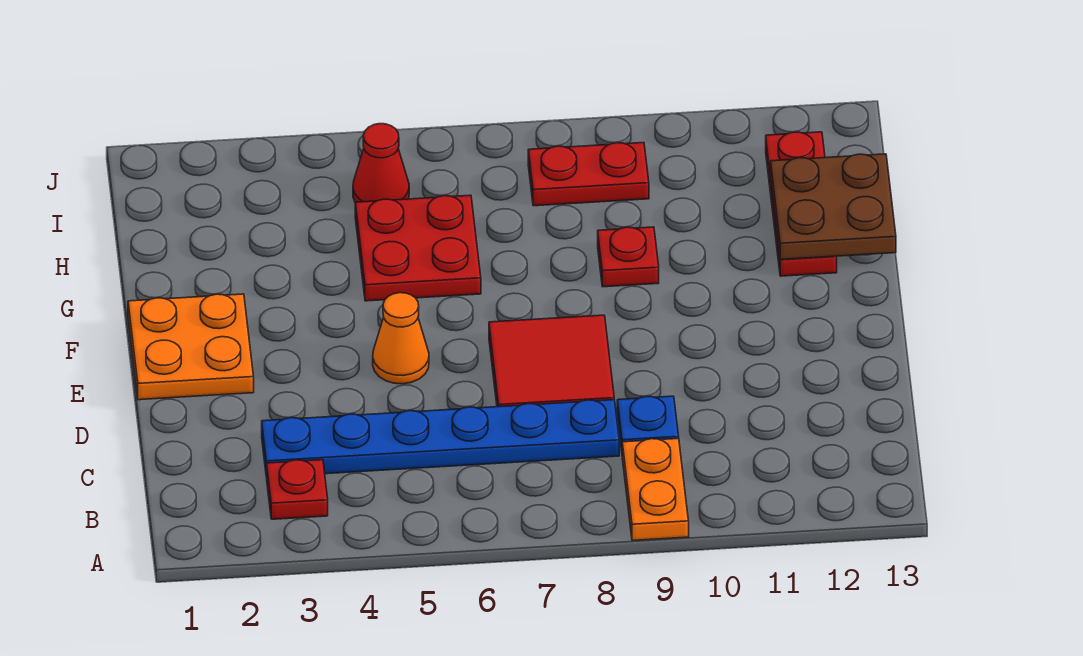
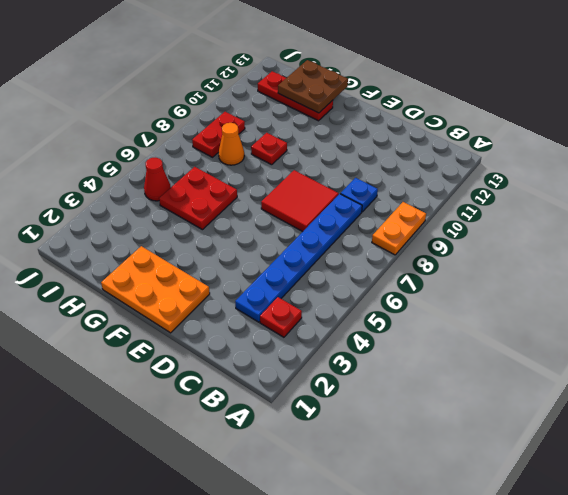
orange 1x2 plate [622,438,689,541] -> orange 1x2 plate turned to [372,202,426,255]
orange 2x2 plate [128,294,254,400] -> orange 2x3 plate [101,246,210,333]
orange 1x1 cone [373,293,429,384] -> orange 1x1 cone moved to [219,123,244,165]

